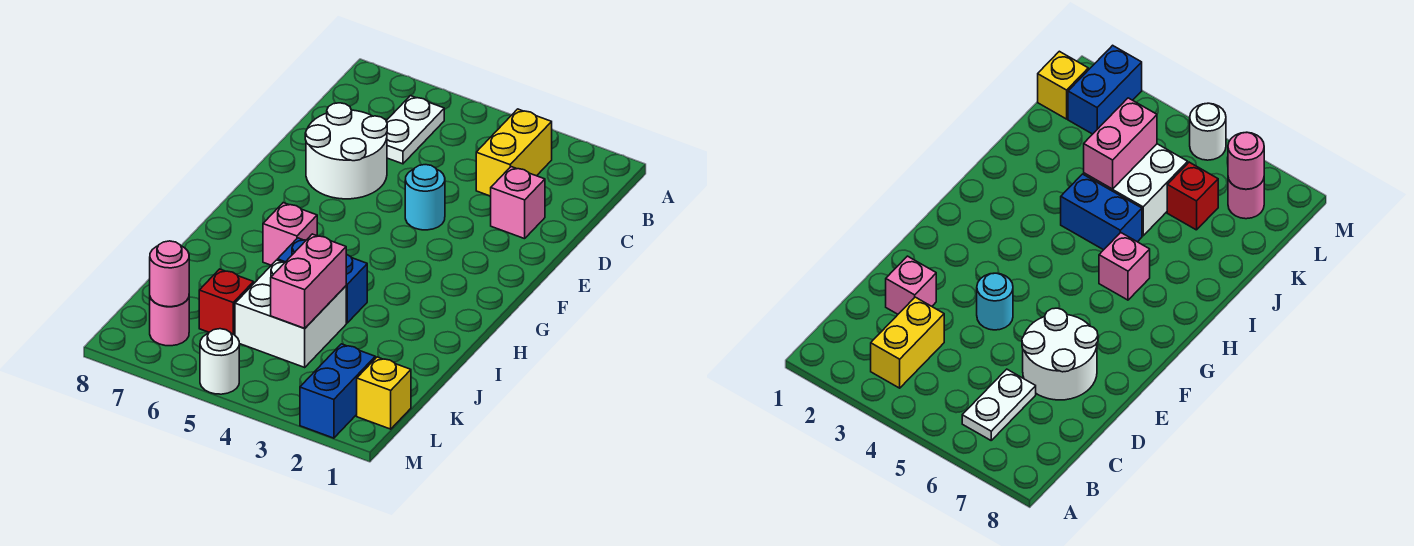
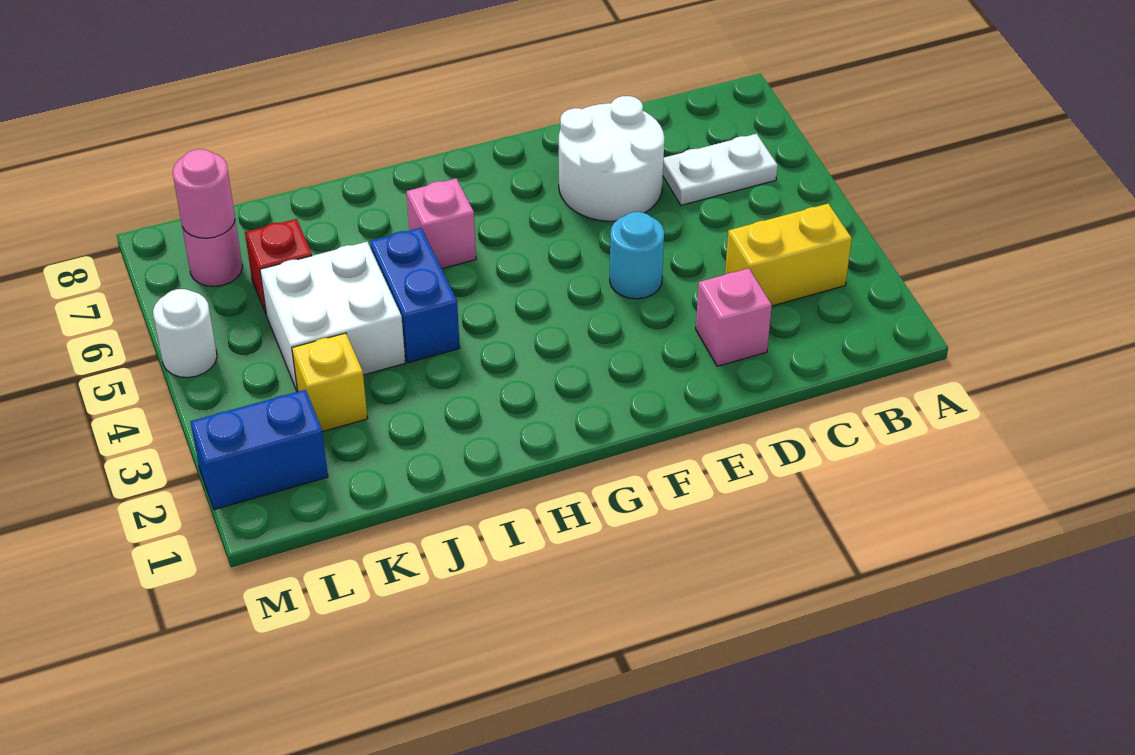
pink 1x2 brick [271,234,346,328] -> none
yellow 1x1 brick [357,357,411,429] -> yellow 1x1 brick moved to [292,333,368,432]

